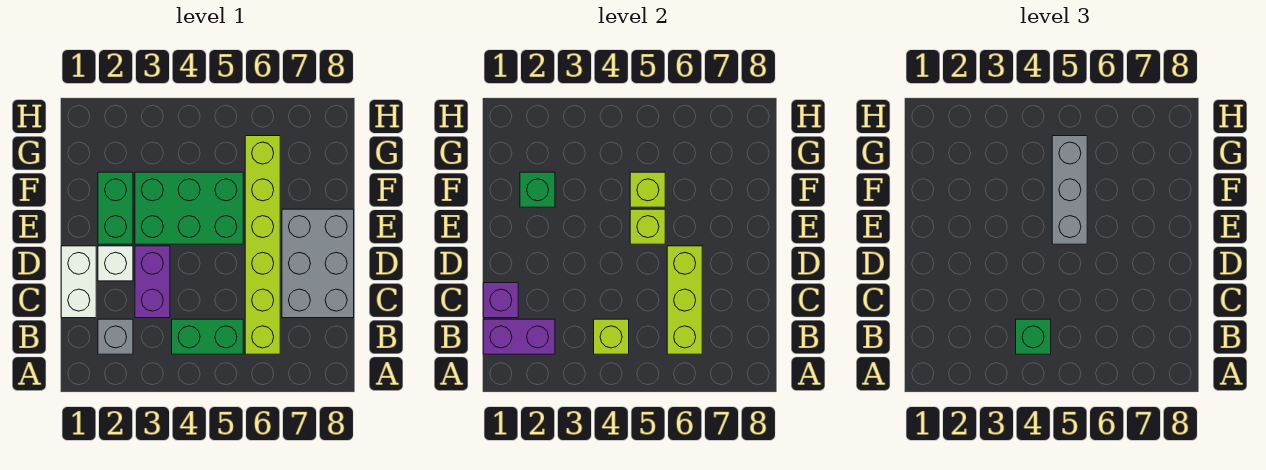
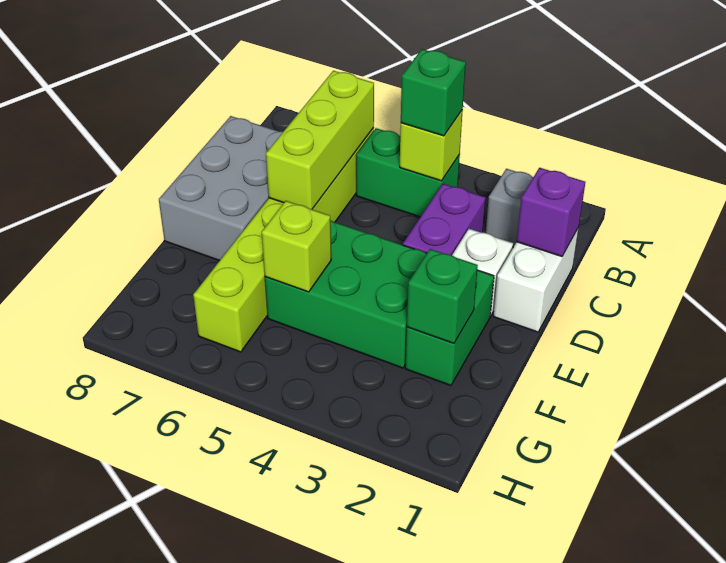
purple 1x2 brick [483,319,555,354] -> none
lime 1x1 brick [630,209,665,244] -> none
grey 1x3 brick [1052,136,1087,244] -> none

